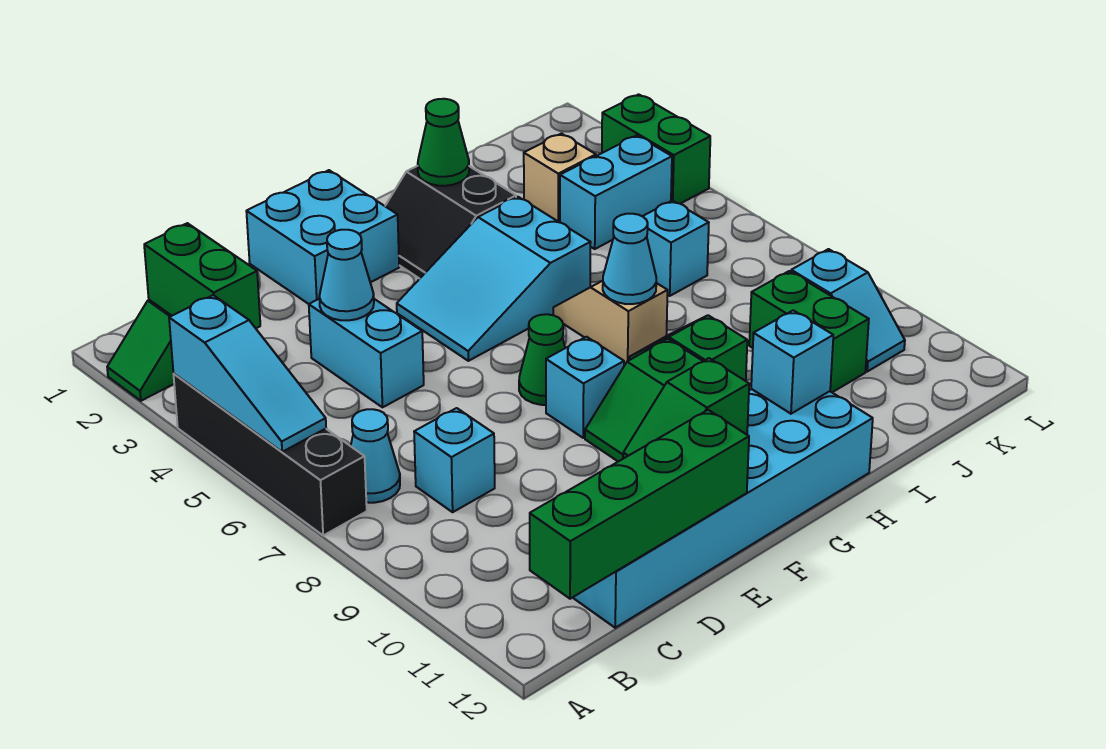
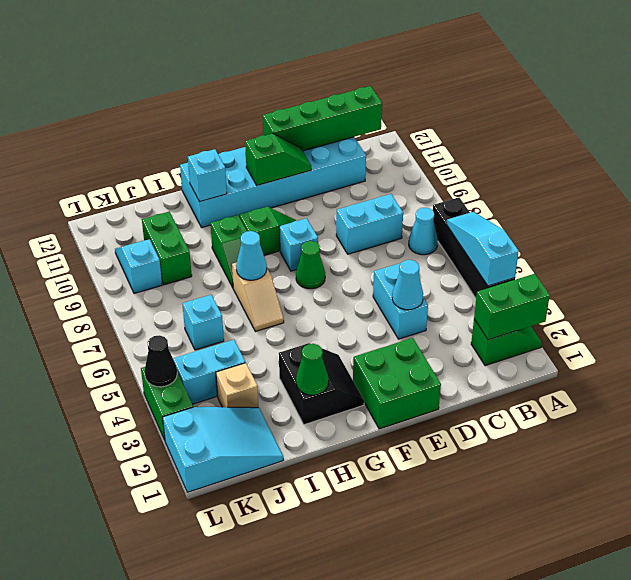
green 1x2 brick [144,223,260,328] -> green 1x2 brick turned to [474,274,550,340]
cyan 1x1 brick [414,408,495,512] -> cyan 1x2 brick [336,194,403,254]
cyan 2x2 brick [246,170,399,304] -> green 2x2 brick [353,338,441,429]
cyan 2x3 slope [397,197,591,361] -> cyan 2x3 slope moved to [162,407,283,492]
none -> black 1x1 cone [144,335,177,387]

